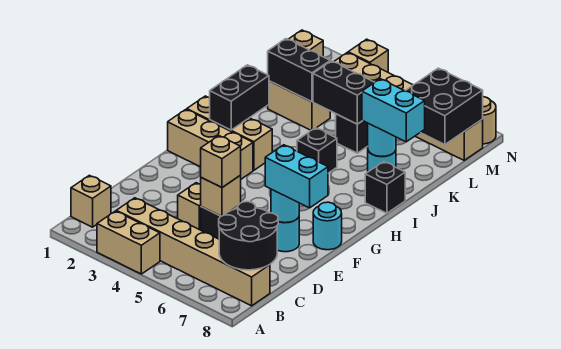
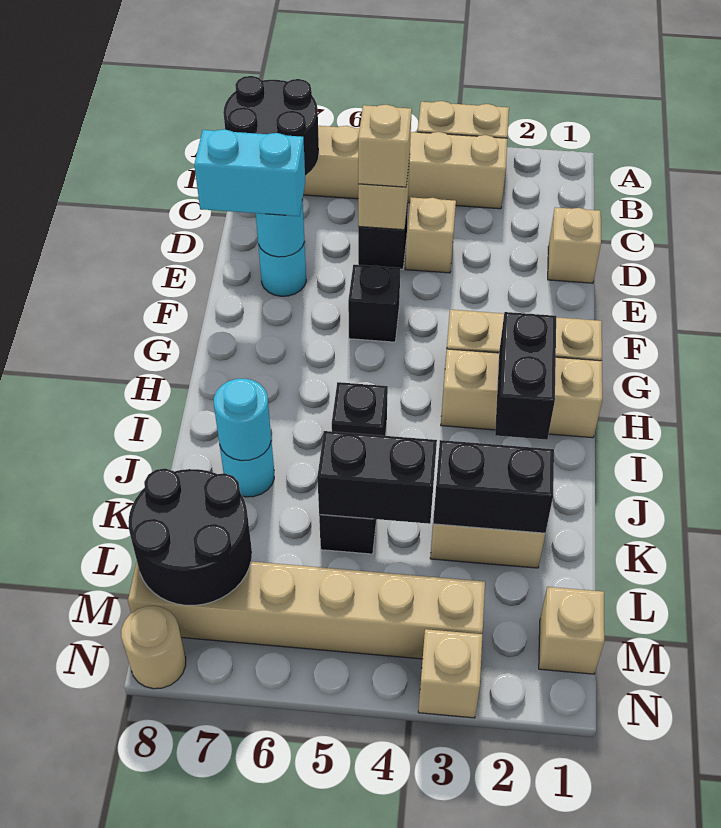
tan 1x1 brick [71,175,111,227] -> tan 1x1 brick moved to [548,207,601,283]
cyan 1x1 round brick [313,202,342,250] -> none
black 1x1 brick [365,162,405,213] -> black 1x1 brick moved to [348,265,401,342]
cyan 1x2 brick [362,79,425,142] -> none
black 2x2 brick [406,68,483,145] -> black 2x2 round brick [128,468,252,605]

